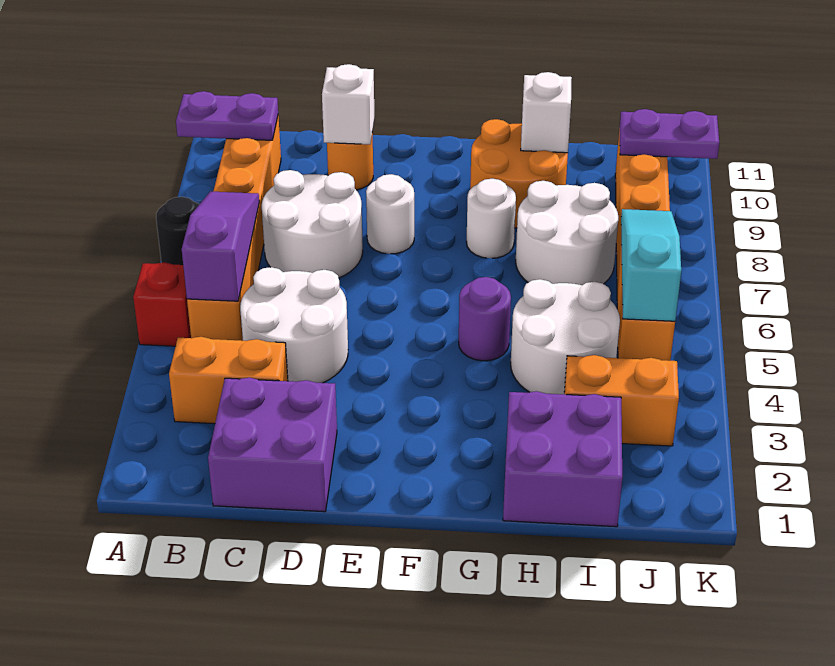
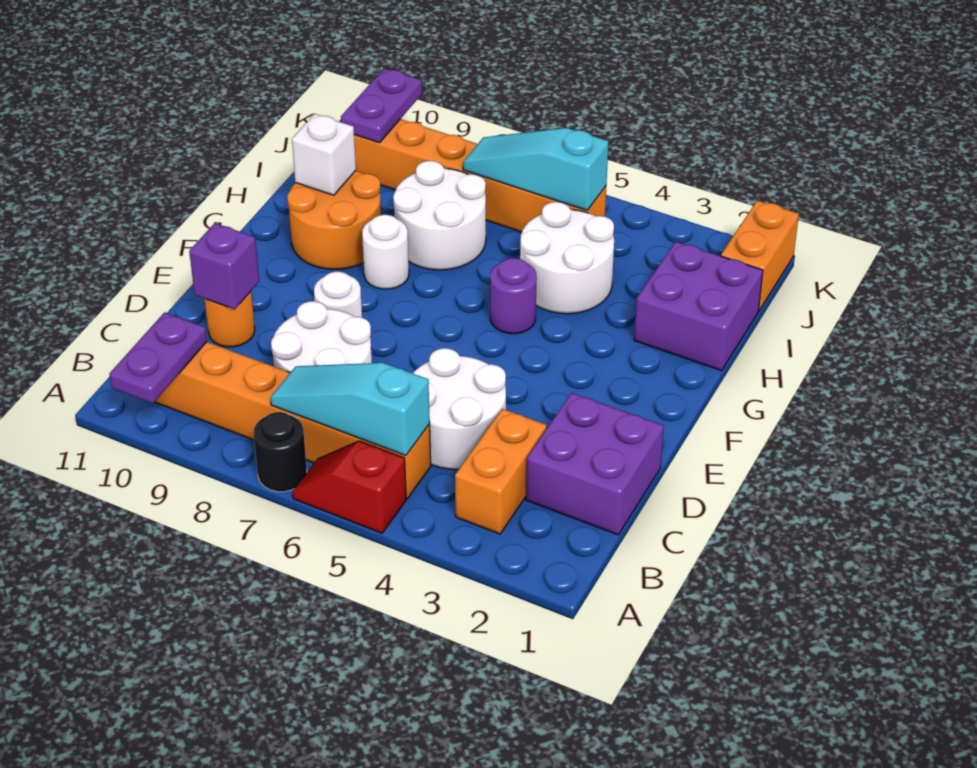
purple 1x3 slope [182,191,259,301] -> cyan 1x3 slope [270,363,430,455]
white 1x1 brick [322,64,374,144] -> purple 1x1 brick [189,223,259,309]
orange 1x2 brick [564,355,679,446] -> orange 1x2 brick moved to [721,200,799,311]

